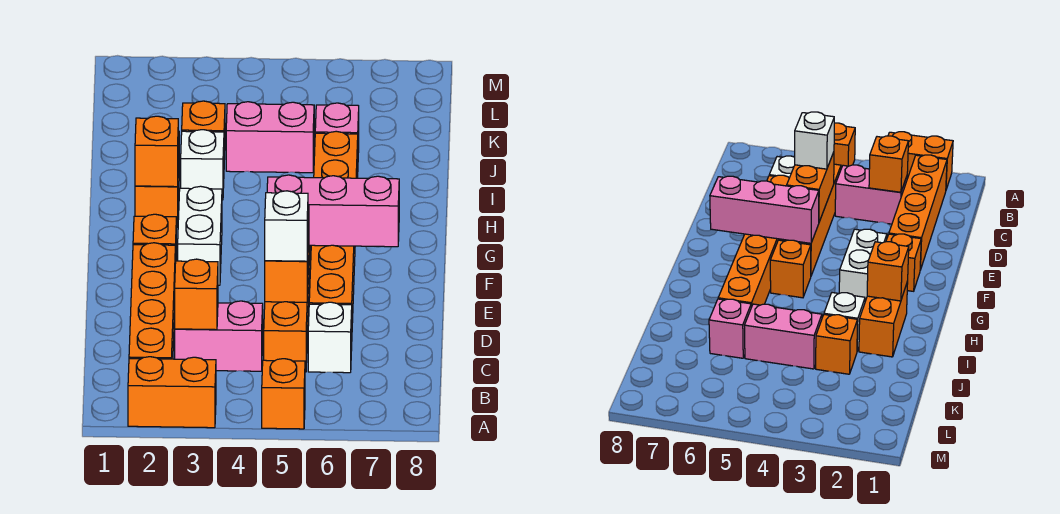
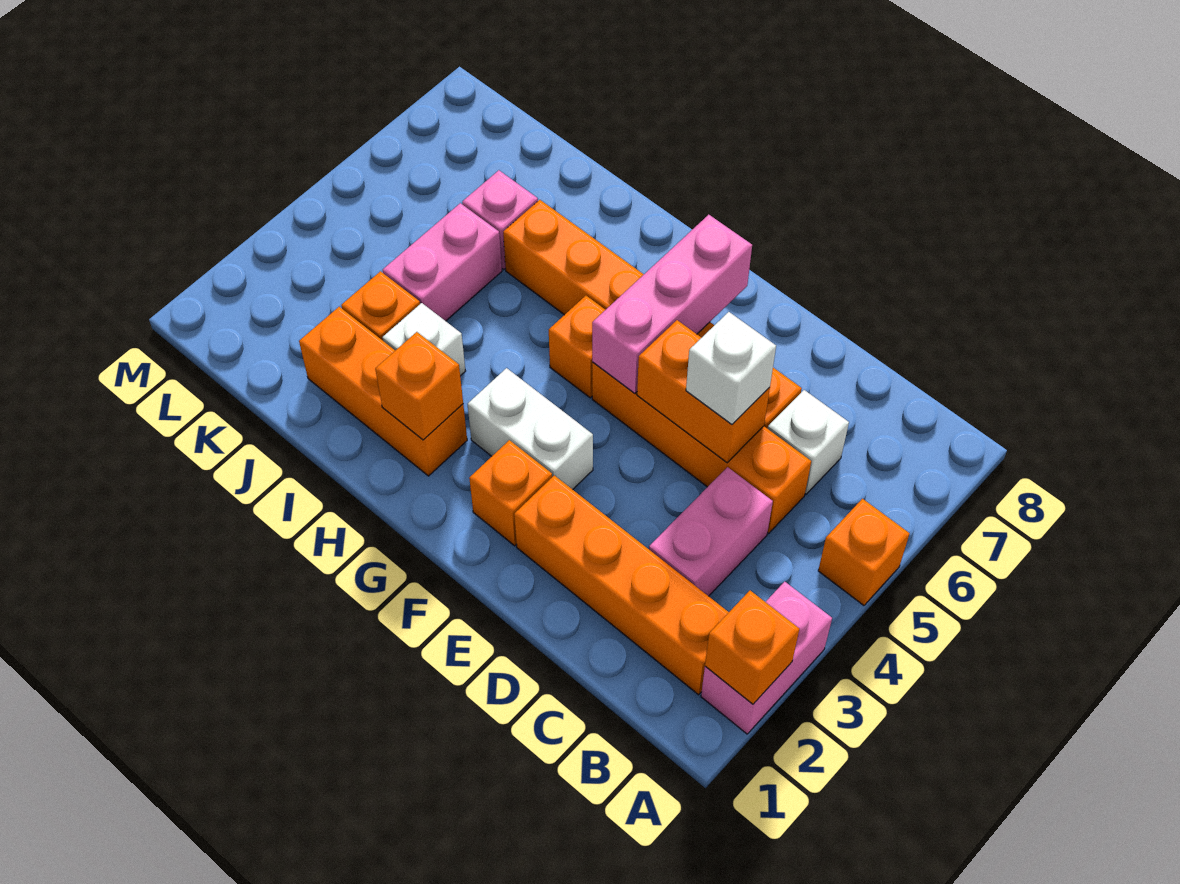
orange 1x2 brick [128,357,216,428] -> pink 1x2 brick [701,582,832,734]
orange 1x1 brick [175,259,218,330] -> orange 1x1 brick moved to [705,591,799,704]
orange 1x2 brick [135,131,179,228] -> orange 1x3 brick [299,307,467,476]

